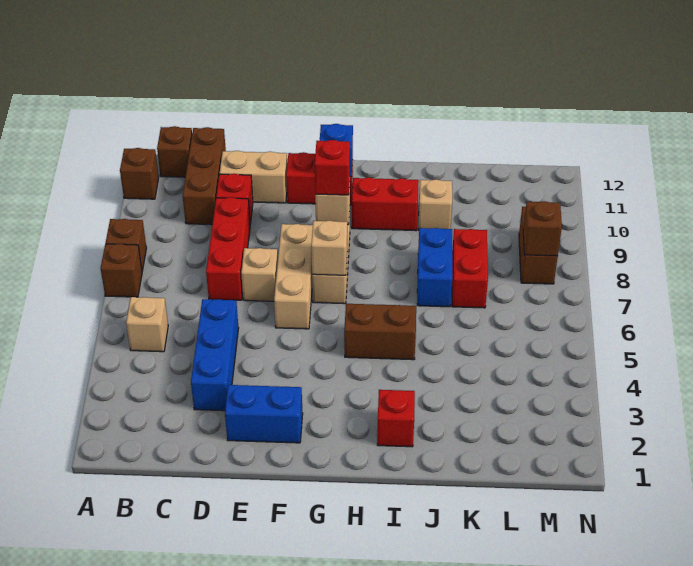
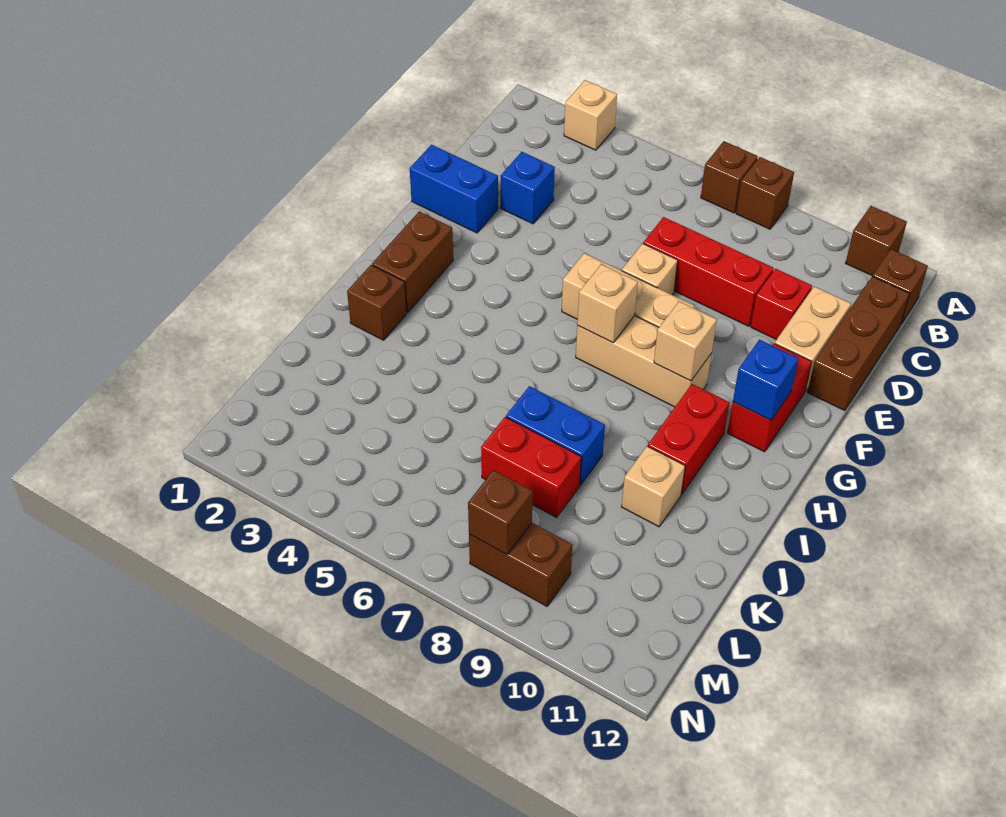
tan 1x1 brick [126,297,168,352] -> tan 1x1 brick moved to [564,80,617,150]
brown 1x3 brick [183,127,226,225] -> brown 1x3 brick turned to [807,276,910,411]
blue 1x3 brick [191,299,239,411] -> blue 1x1 brick [501,152,555,224]
blue 1x2 brick [225,385,303,443] -> blue 1x2 brick turned to [410,145,498,233]
red 1x1 brick [315,140,350,195] -> none
brown 1x2 brick [344,304,416,360] -> brown 1x2 brick moved to [372,211,453,313]
red 1x1 brick [377,390,415,447] -> brown 1x1 brick [347,265,407,340]

